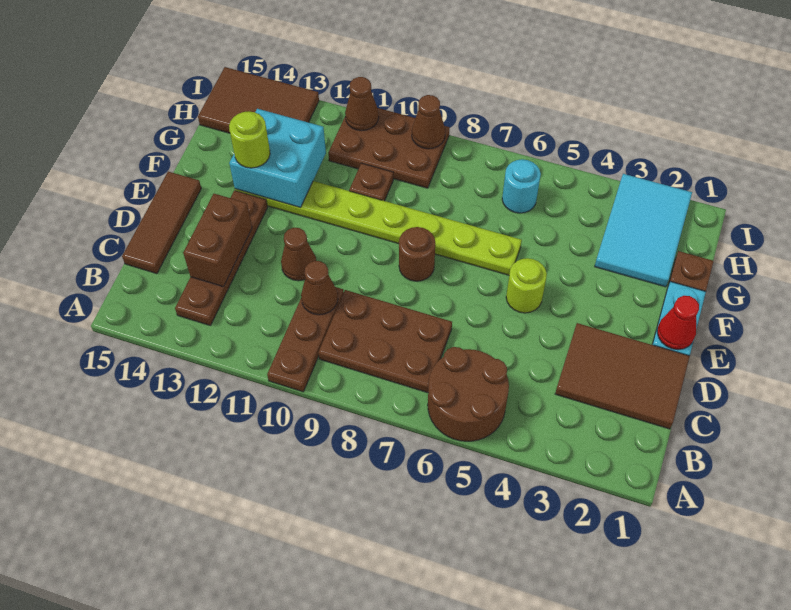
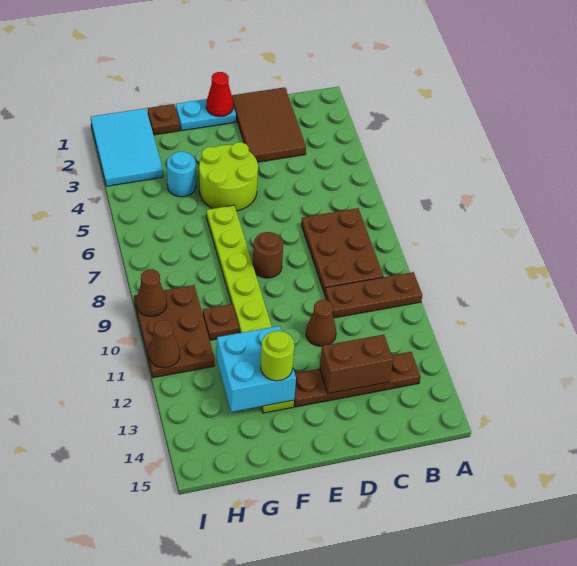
brown 2x2 round brick [428,347,509,441] -> none
brown 1x1 cone [301,261,338,315] -> none
brown 1x3 tile [122,172,201,274] -> none
lime 1x1 round brick [506,258,547,313] -> lime 2x2 round brick [199,142,258,211]
cyan 2x3 tile [595,174,692,287] -> cyan 2x3 tile turned to [91,108,163,186]
cyan 1x1 round brick [502,159,541,213] -> cyan 1x1 round brick moved to [167,152,196,197]
brown 2x3 tile [198,67,319,133] -> none

